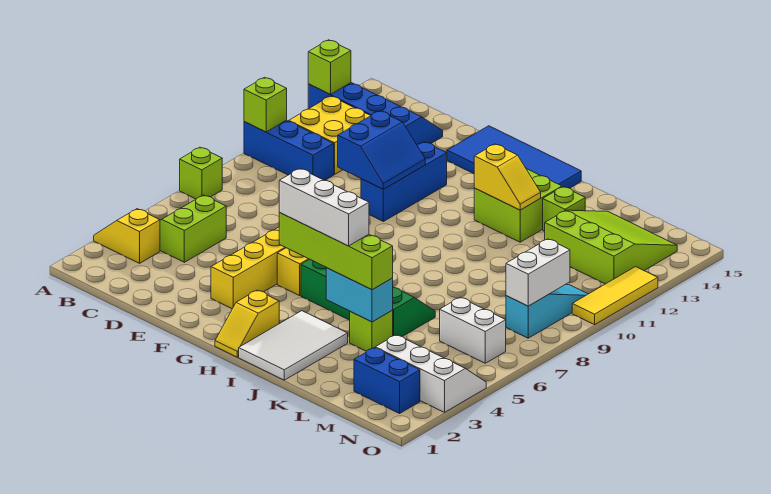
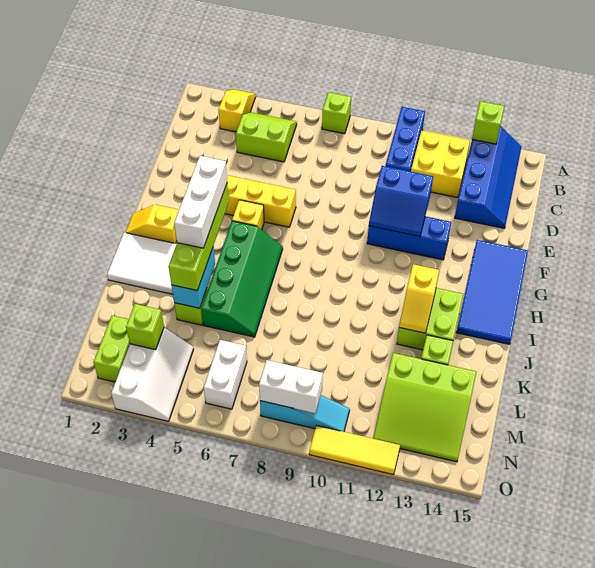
lime 1x1 brick [244,77,287,132] -> lime 1x1 brick moved to [126,304,164,350]
lime 3x3 slope [545,210,677,284] -> lime 3x3 slope turned to [373,353,476,462]
blue 1x2 brick [354,348,420,413] -> lime 1x2 brick [93,315,130,382]

